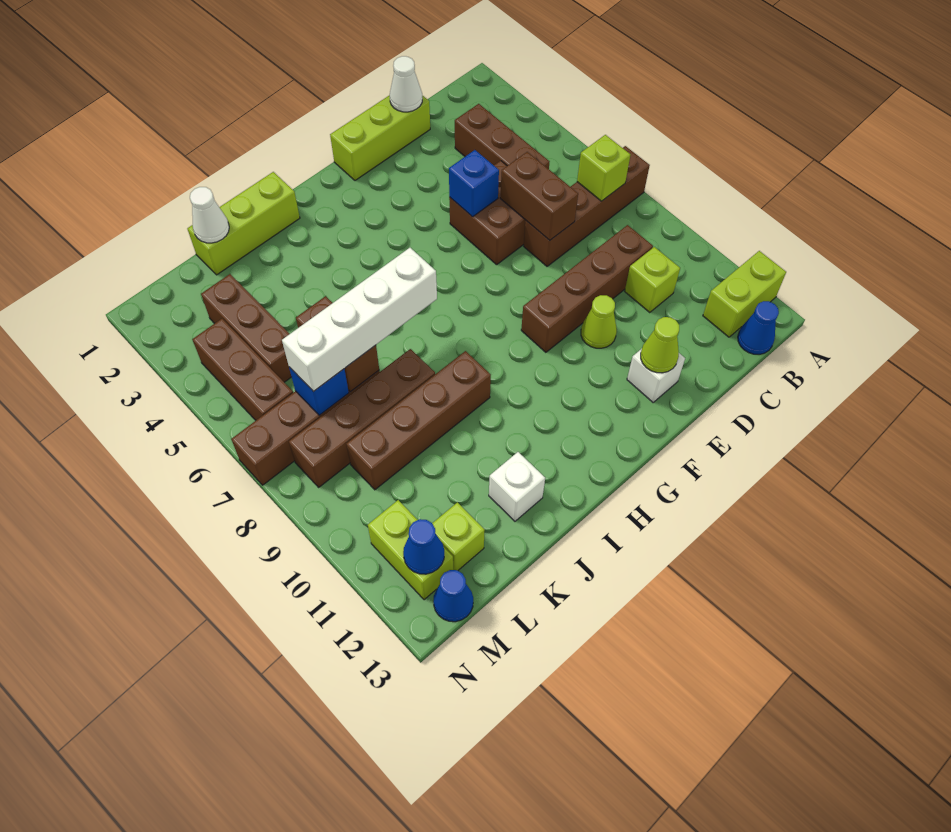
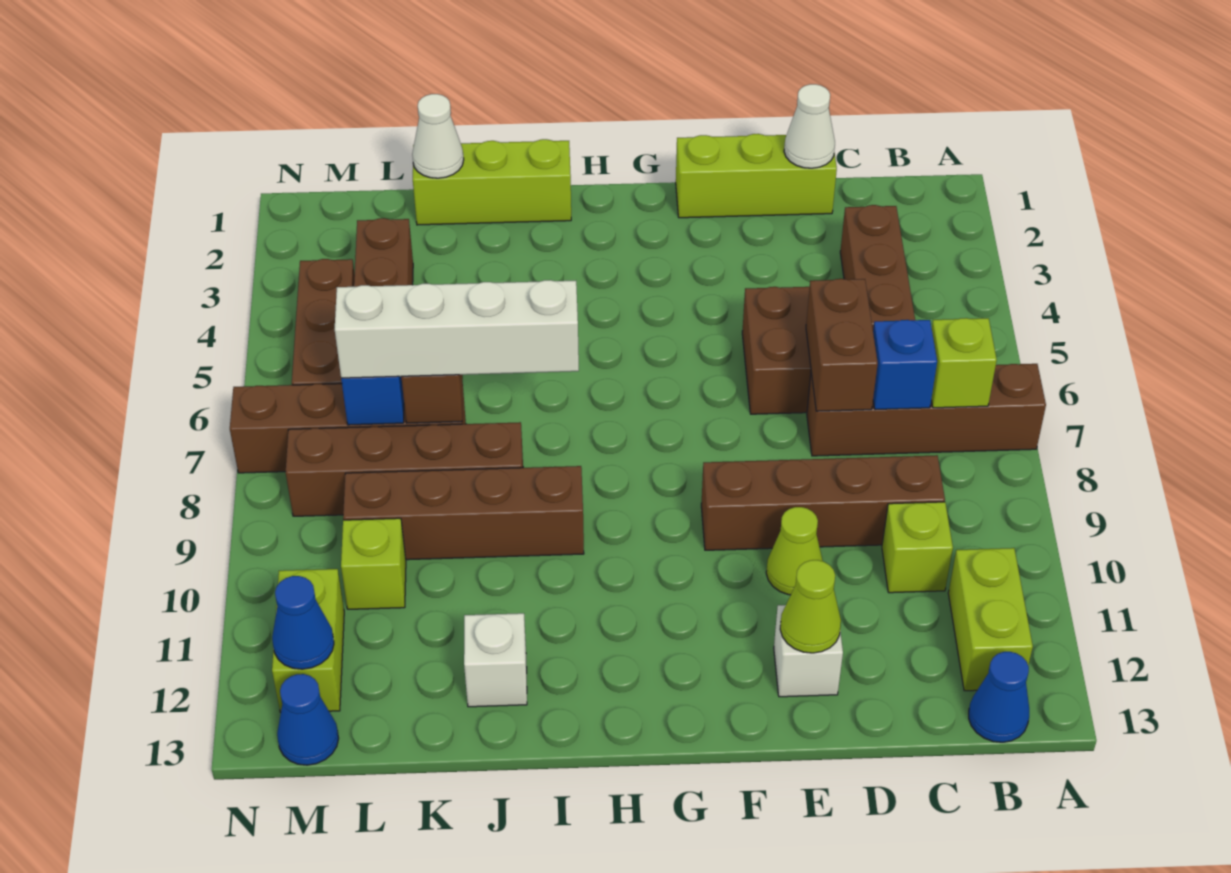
lime 1x2 brick [703,251,786,337] -> lime 1x2 brick turned to [948,548,1033,691]
blue 1x1 brick [449,150,499,217] -> blue 1x1 brick moved to [873,320,937,410]
lime 1x1 brick [432,502,485,571] -> lime 1x1 brick moved to [341,518,406,609]

